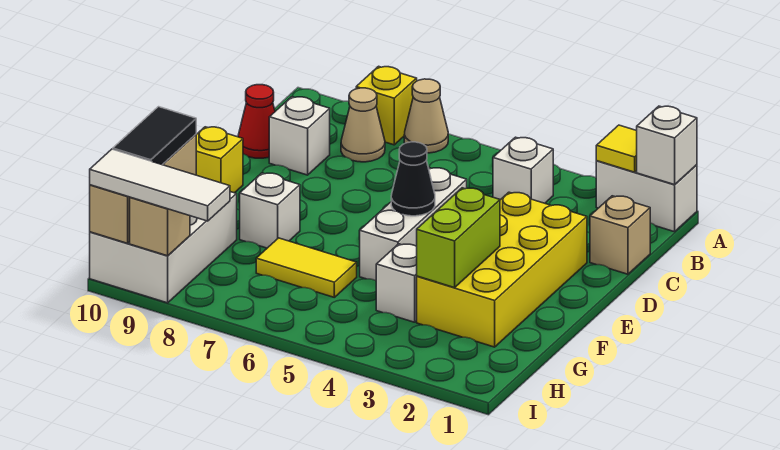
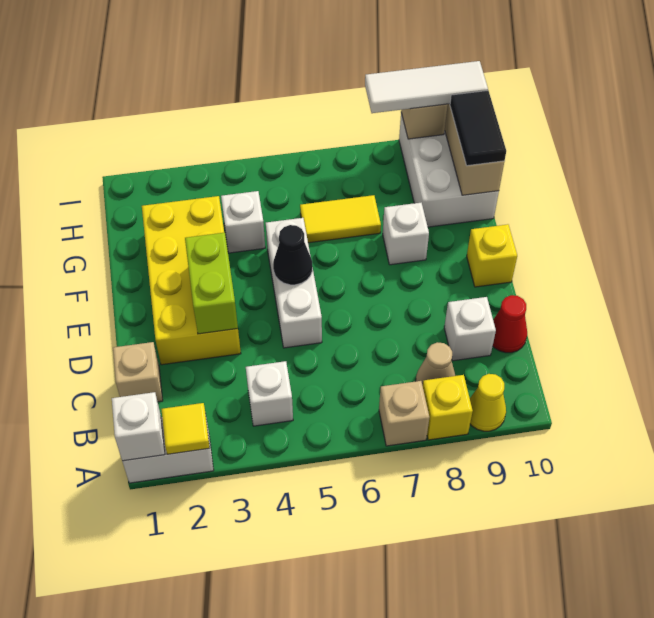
tan 1x1 cone [404,79,448,153] -> tan 1x1 brick [379,381,429,446]
none -> yellow 1x1 cone [470,374,506,431]
lime 1x2 brick [417,188,500,288] -> lime 1x2 brick moved to [185,233,238,334]

